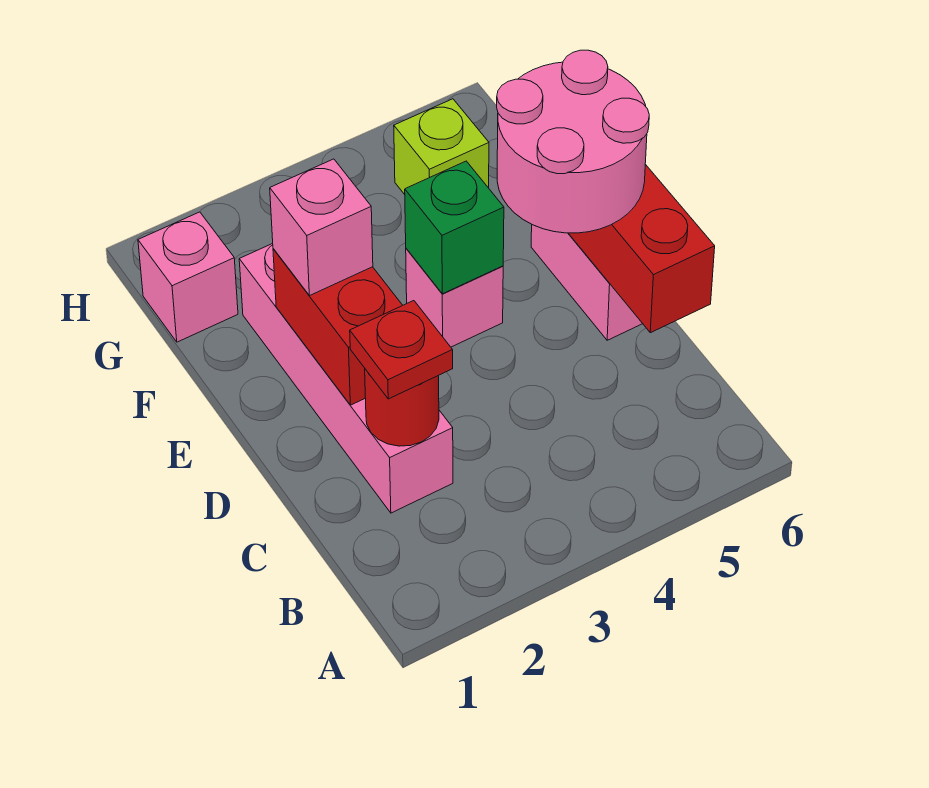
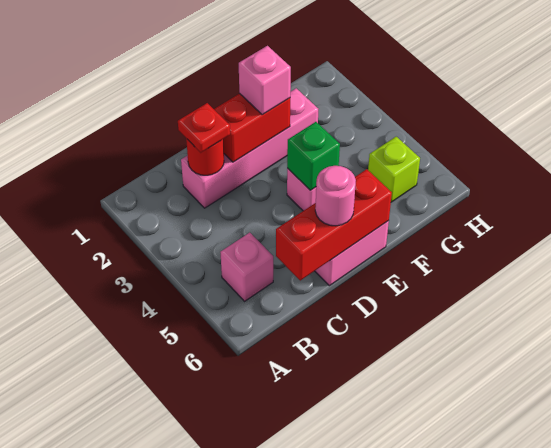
pink 2x2 round brick [497,50,649,233] -> pink 1x1 round brick [315,166,356,226]
pink 1x1 brick [138,212,238,342] -> pink 1x1 brick moved to [220,233,273,301]

